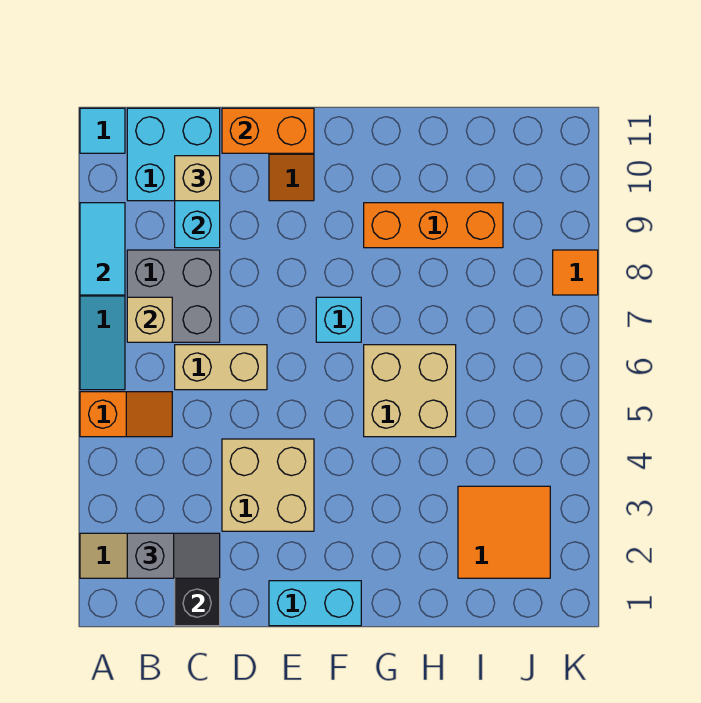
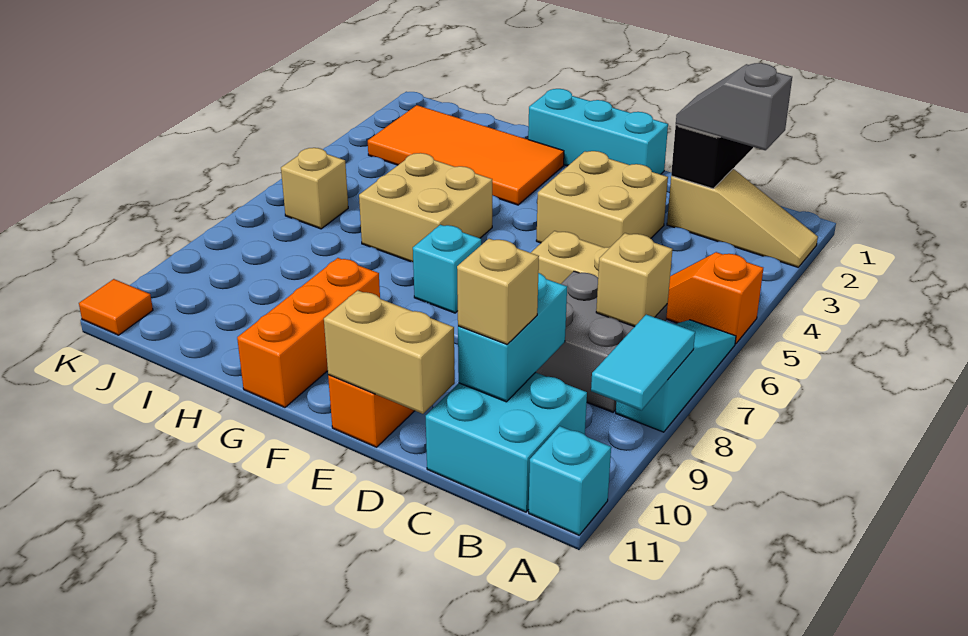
cyan 1x1 tile [80,108,125,153] -> cyan 1x1 brick [529,426,611,535]
orange 1x2 brick [222,108,314,153] -> tan 1x2 brick [324,290,455,414]
cyan 1x2 brick [269,581,361,626] -> cyan 1x3 brick [528,89,668,174]
orange 1x3 brick [364,203,503,248] -> orange 1x3 brick turned to [237,258,380,407]
orange 2x2 tile [458,486,550,578] -> orange 2x4 tile [368,105,564,205]
none -> tan 1x1 brick [281,148,348,229]
orange 1x1 tile [553,250,598,295] -> orange 1x1 tile moved to [79,279,153,335]

